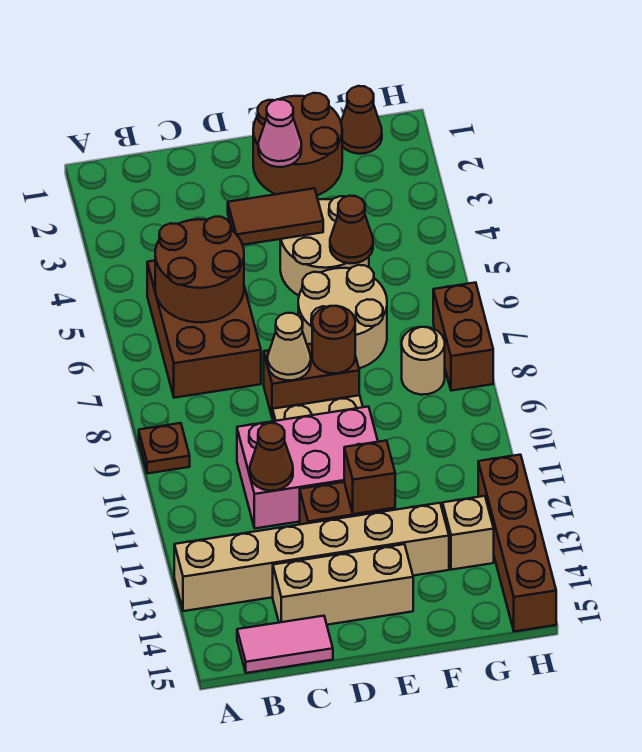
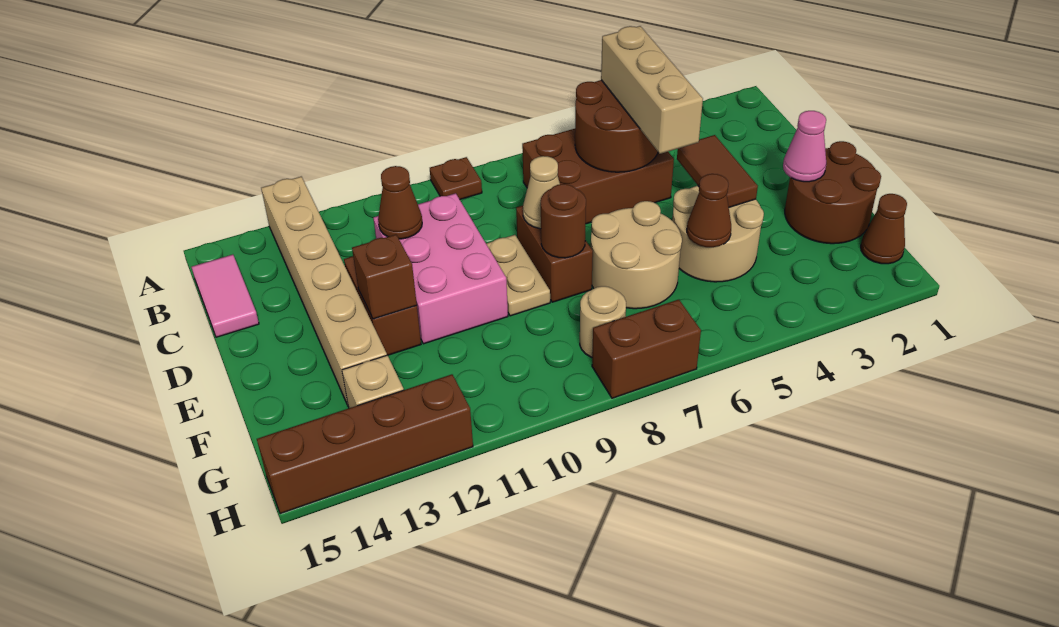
tan 1x3 brick [273,544,413,625] -> tan 1x3 brick moved to [601,26,703,154]

